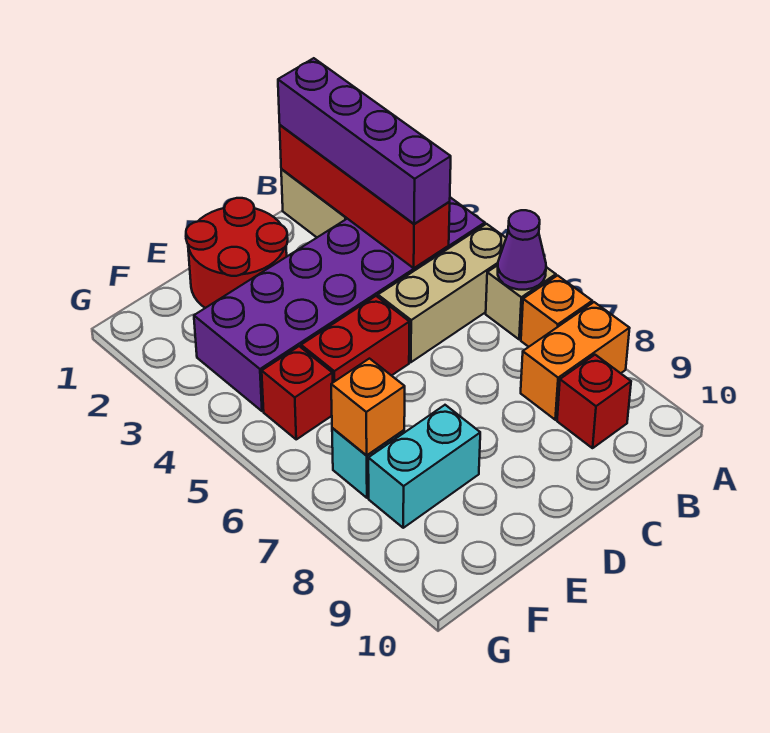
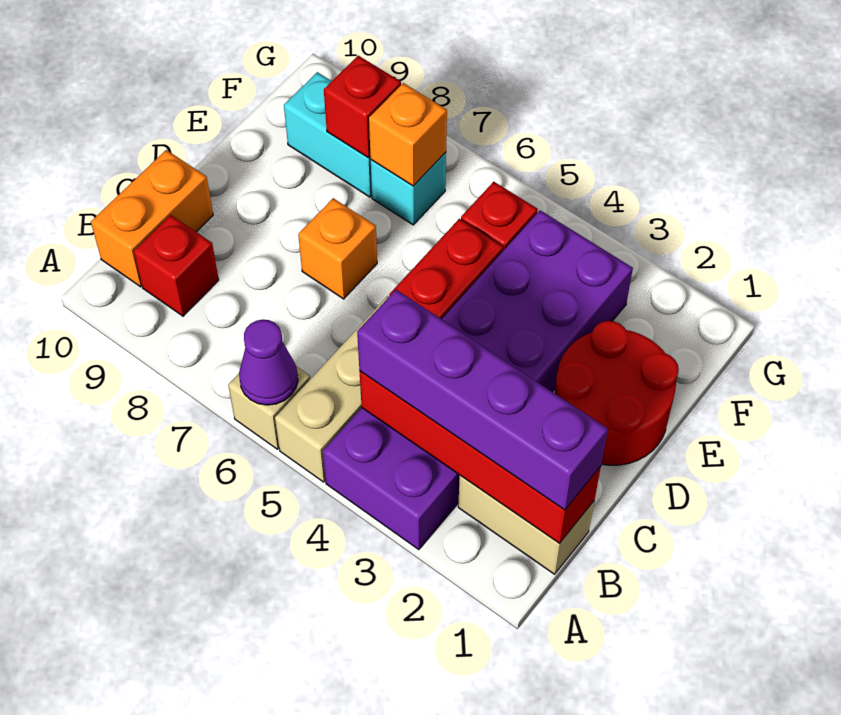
orange 1x1 brick [521,276,592,347] -> orange 1x1 brick moved to [298,198,377,299]
orange 1x2 brick [521,302,630,420] -> orange 1x2 brick moved to [91,150,213,287]
cyan 1x2 brick [368,405,480,528] -> cyan 1x2 brick turned to [284,72,372,197]
none -> red 1x1 brick [324,56,401,158]

